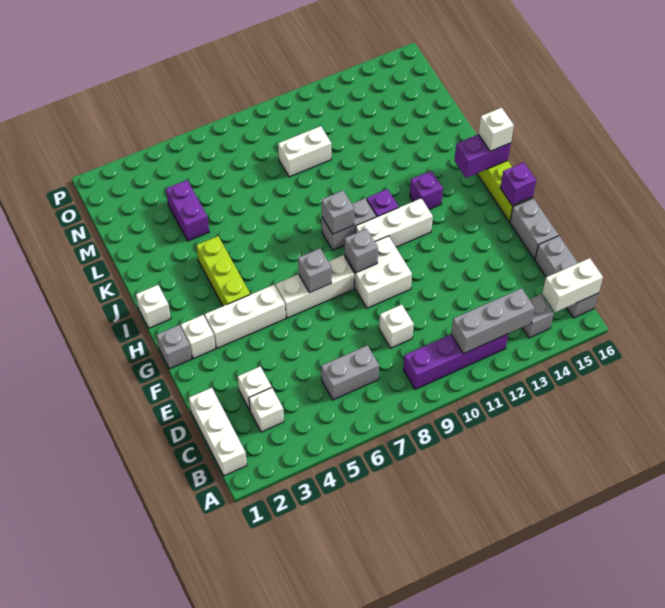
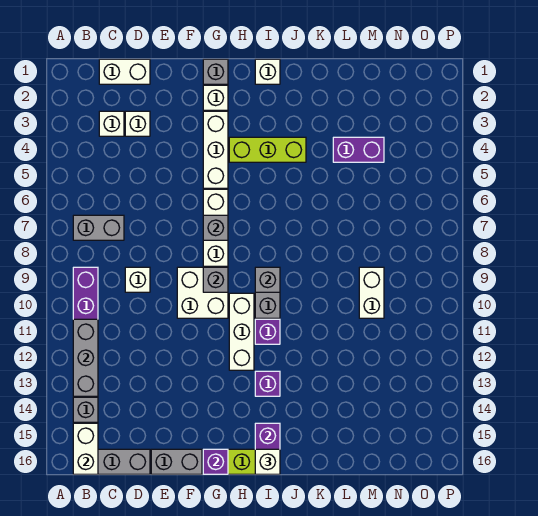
white 1x3 brick [189,388,247,476] -> white 1x2 brick [99,59,150,84]
grey 1x2 brick [321,345,379,400] -> grey 1x2 brick turned to [73,215,124,240]

